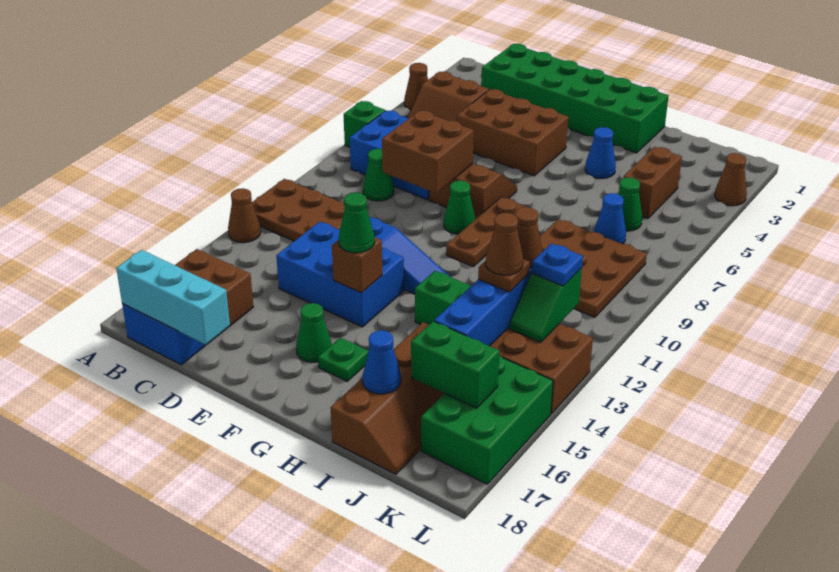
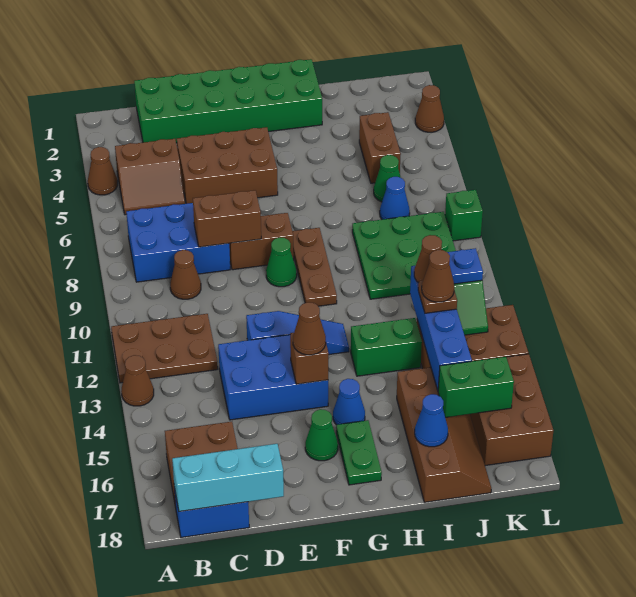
green 1x1 brick [344,101,385,147] -> green 1x1 brick moved to [445,190,483,241]
green 1x1 cone [363,149,394,201] -> brown 1x1 cone [170,250,201,299]
brown 2x2 brick [382,110,474,193] -> brown 1x2 brick [193,190,261,247]
green 1x1 cone [339,193,375,253] -> brown 1x1 cone [293,302,326,355]
green 1x1 plate [318,337,368,381] -> green 1x2 plate [336,420,382,485]
blue 1x1 cone [585,127,616,178] -> blue 1x1 cone moved to [333,379,365,425]
brown 3x3 plate [540,219,647,317] -> green 3x3 plate [352,212,456,299]
green 2x3 brick [421,355,553,484] -> brown 2x3 brick [470,354,554,466]

